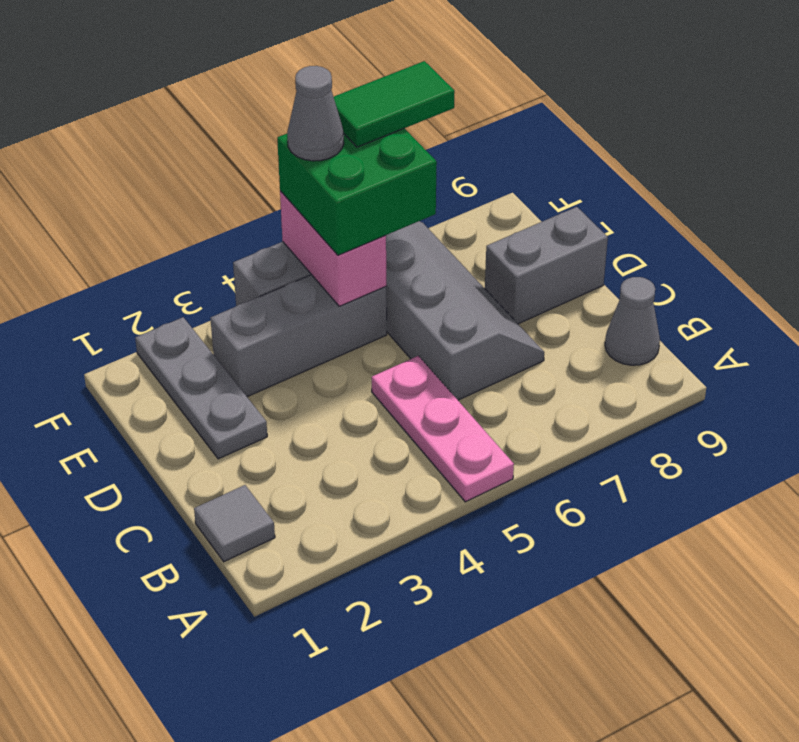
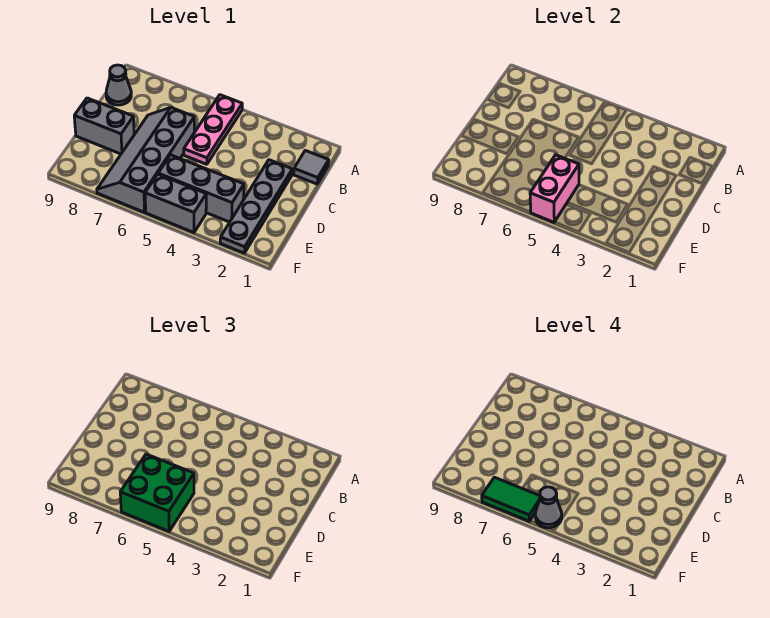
grey 1x3 plate [135,317,267,459] -> grey 1x4 plate [220,160,292,253]

